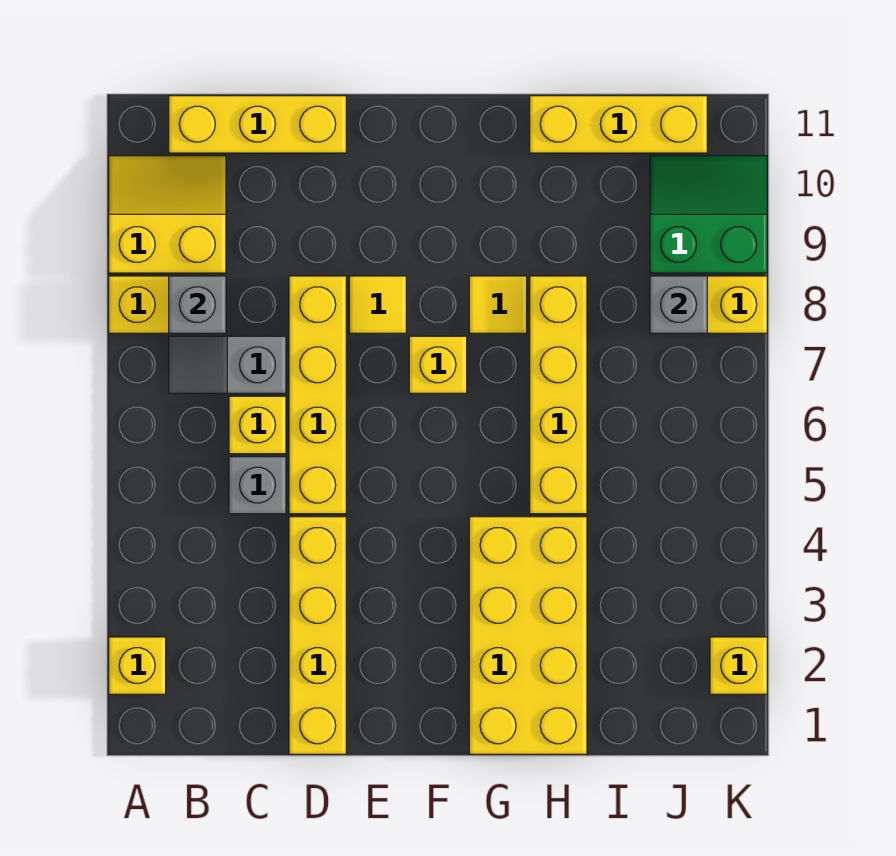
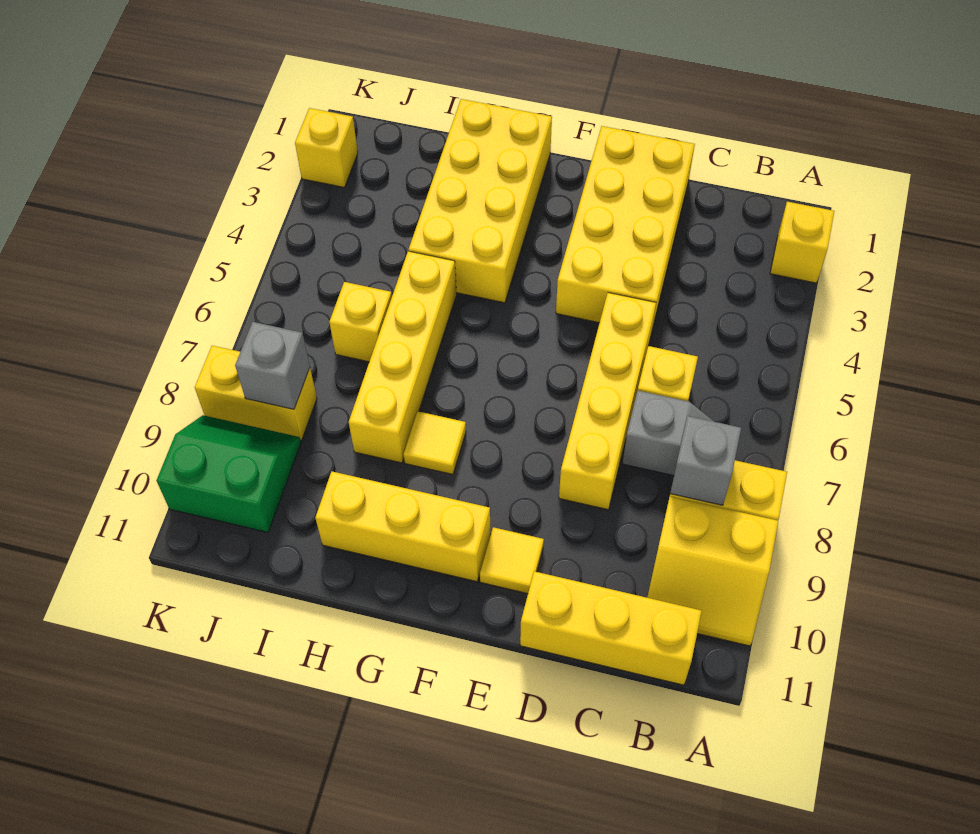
grey 1x1 brick [229,457,286,514] -> none
yellow 1x4 brick [289,517,346,754] -> yellow 2x4 brick [556,126,695,329]
yellow 1x1 tile [349,276,406,333] -> yellow 1x1 tile moved to [480,527,544,594]
yellow 1x1 brick [409,336,467,393] -> yellow 1x1 brick moved to [329,282,392,362]
yellow 1x3 brick [530,96,707,153] -> yellow 1x3 brick moved to [315,472,491,582]
green 2x2 slope [650,156,767,273] -> green 2x2 slope turned to [156,415,301,532]

